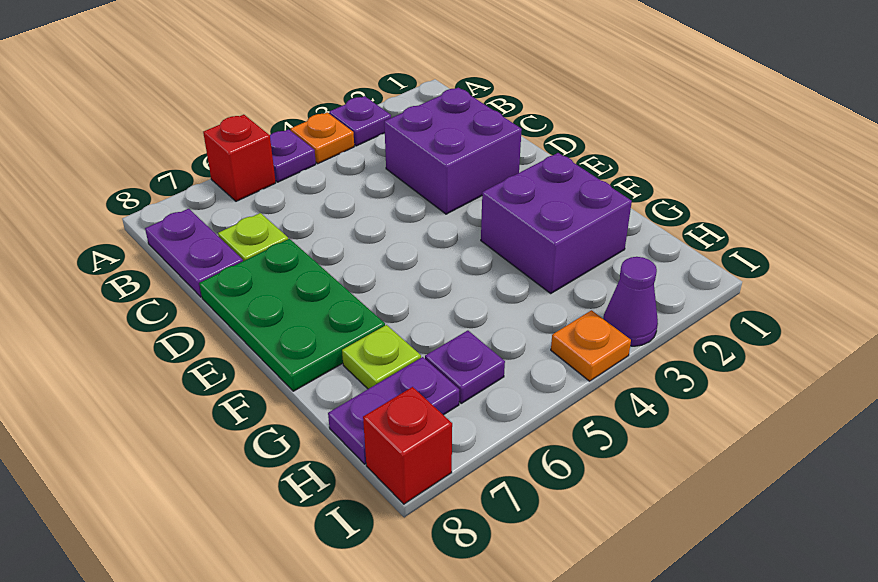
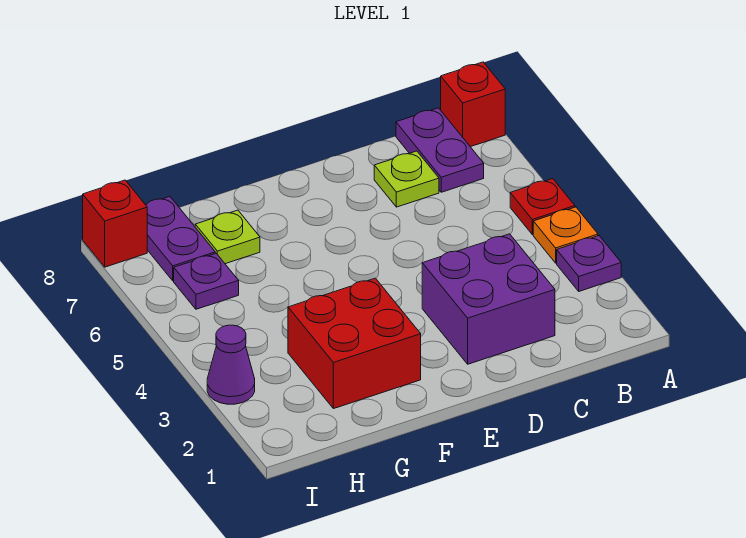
purple 1x1 plate [270,129,316,182] -> red 1x1 plate [510,179,575,235]
red 1x1 brick [203,115,276,201] -> red 1x1 brick moved to [441,62,505,147]
purple 1x2 plate [145,209,243,297] -> purple 1x2 plate turned to [396,108,484,192]
green 2x3 plate [199,239,385,391] -> none
purple 2x2 brick [481,153,632,293] -> red 2x2 brick [288,278,421,409]
orange 1x1 plate [551,310,631,381] -> none

